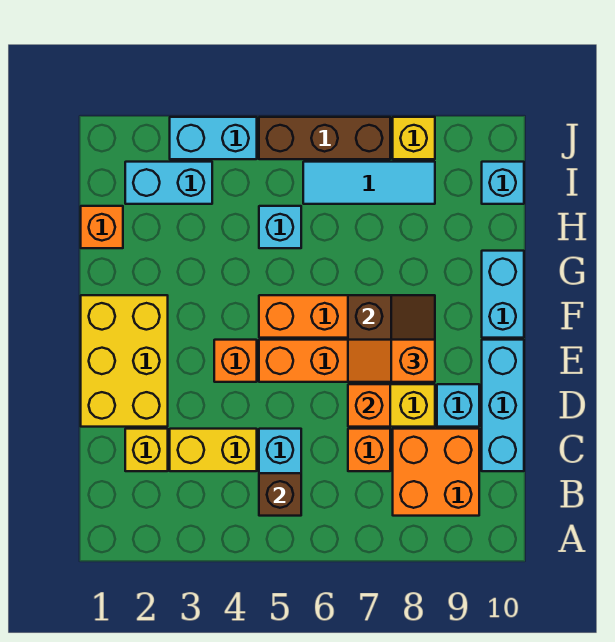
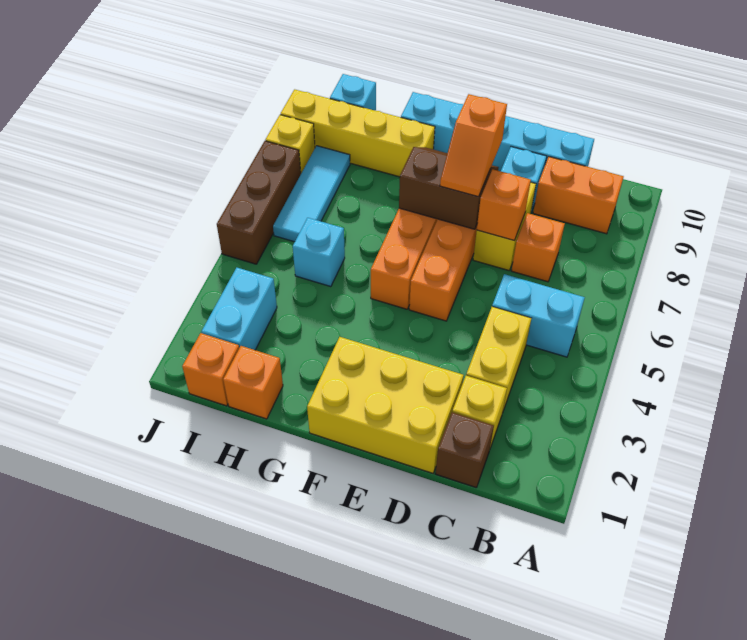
brown 1x1 brick [259,473,301,516] -> brown 1x1 brick moved to [436,412,494,488]
orange 2x2 brick [393,429,479,516] -> orange 1x2 brick [533,157,624,234]
orange 1x1 brick [214,340,257,382] -> orange 1x1 brick moved to [182,333,239,406]
none -> yellow 1x4 brick [281,89,435,177]
cyan 1x2 brick [170,117,257,159] -> none

